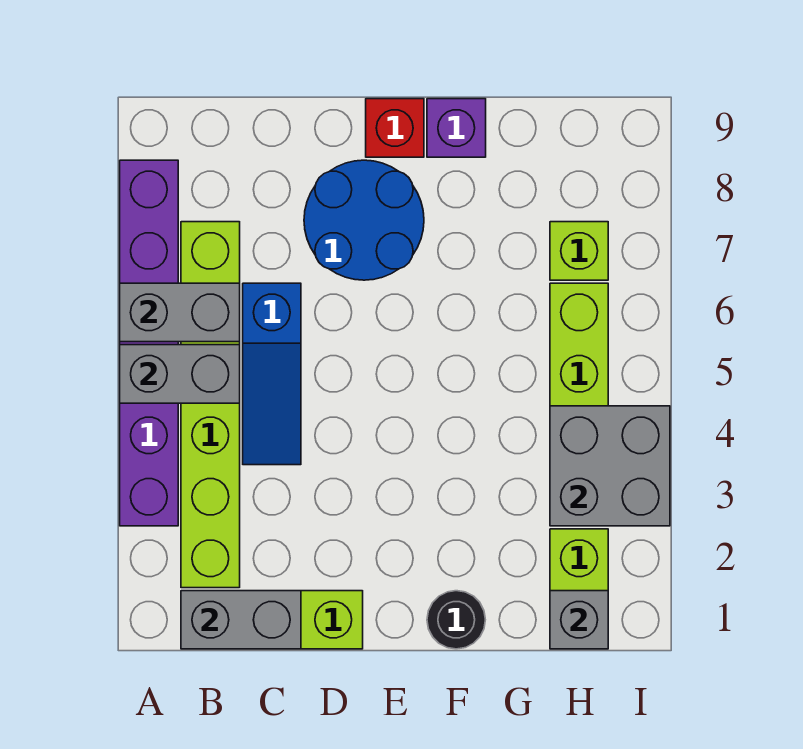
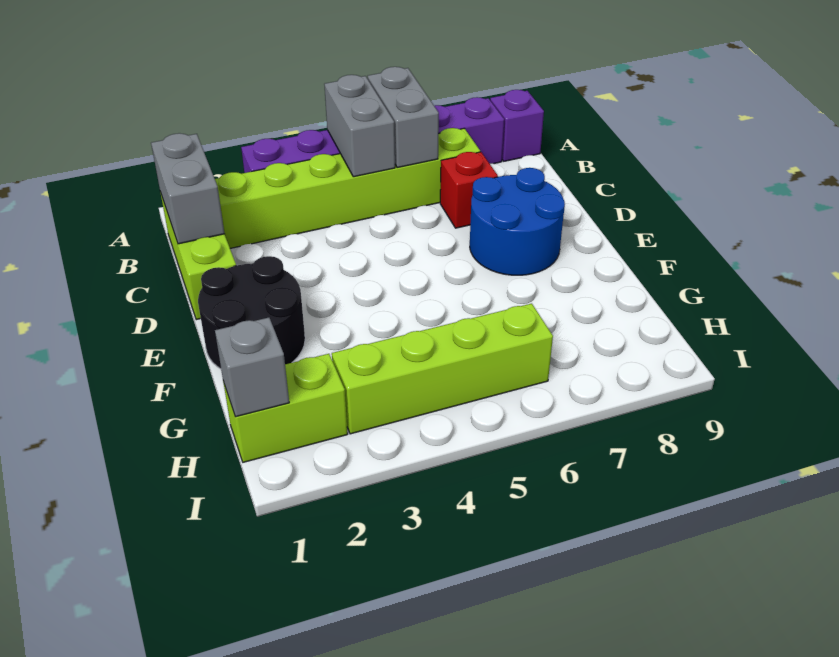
blue 1x3 slope [243,283,301,465] -> none
red 1x1 brick [366,99,424,157] -> red 1x1 brick moved to [440,152,498,228]
black 1x1 round brick [427,591,485,649] -> black 2x2 round brick [198,256,305,369]
purple 1x1 brick [427,99,486,157] -> purple 1x1 brick moved to [490,90,544,161]
grey 2x2 brick [550,406,670,526] -> none
lime 1x1 brick [550,222,608,280] -> none

